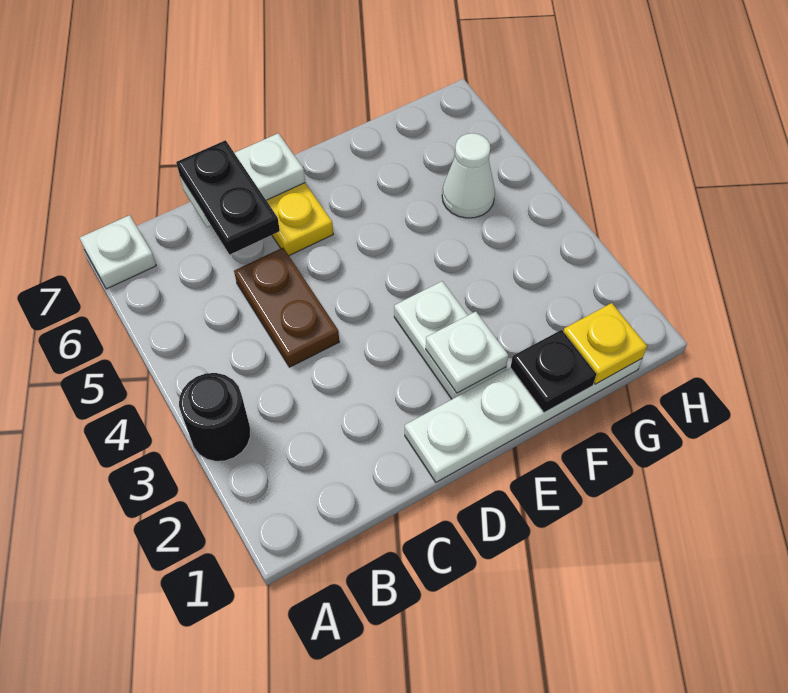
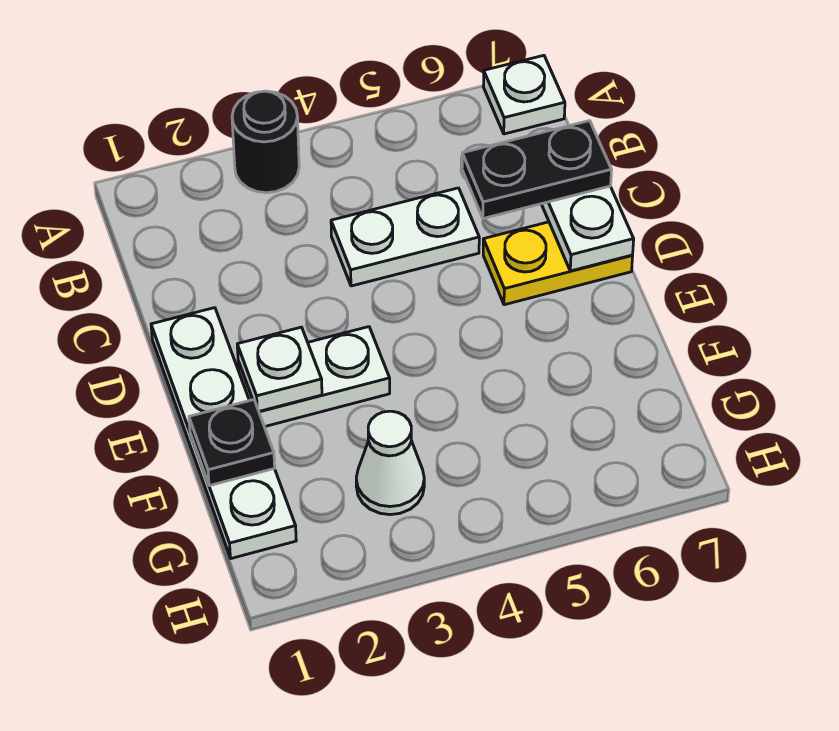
brown 1x2 plate [234,248,339,367] -> white 1x2 plate [331,188,479,286]
yellow 1x1 plate [563,303,647,384] -> none
white 1x1 cone [442,133,495,218] -> white 1x1 cone moved to [356,411,424,515]

